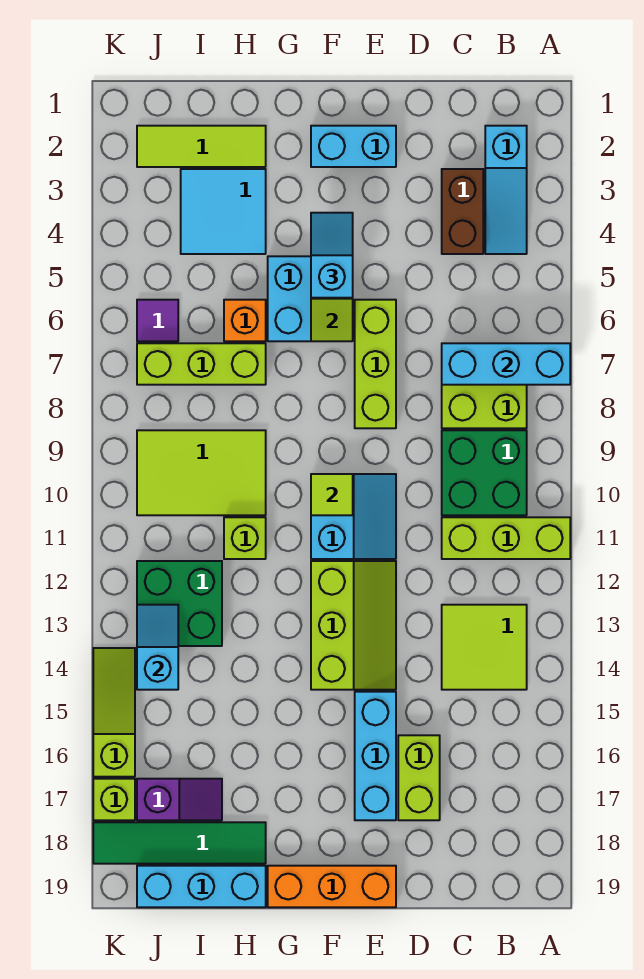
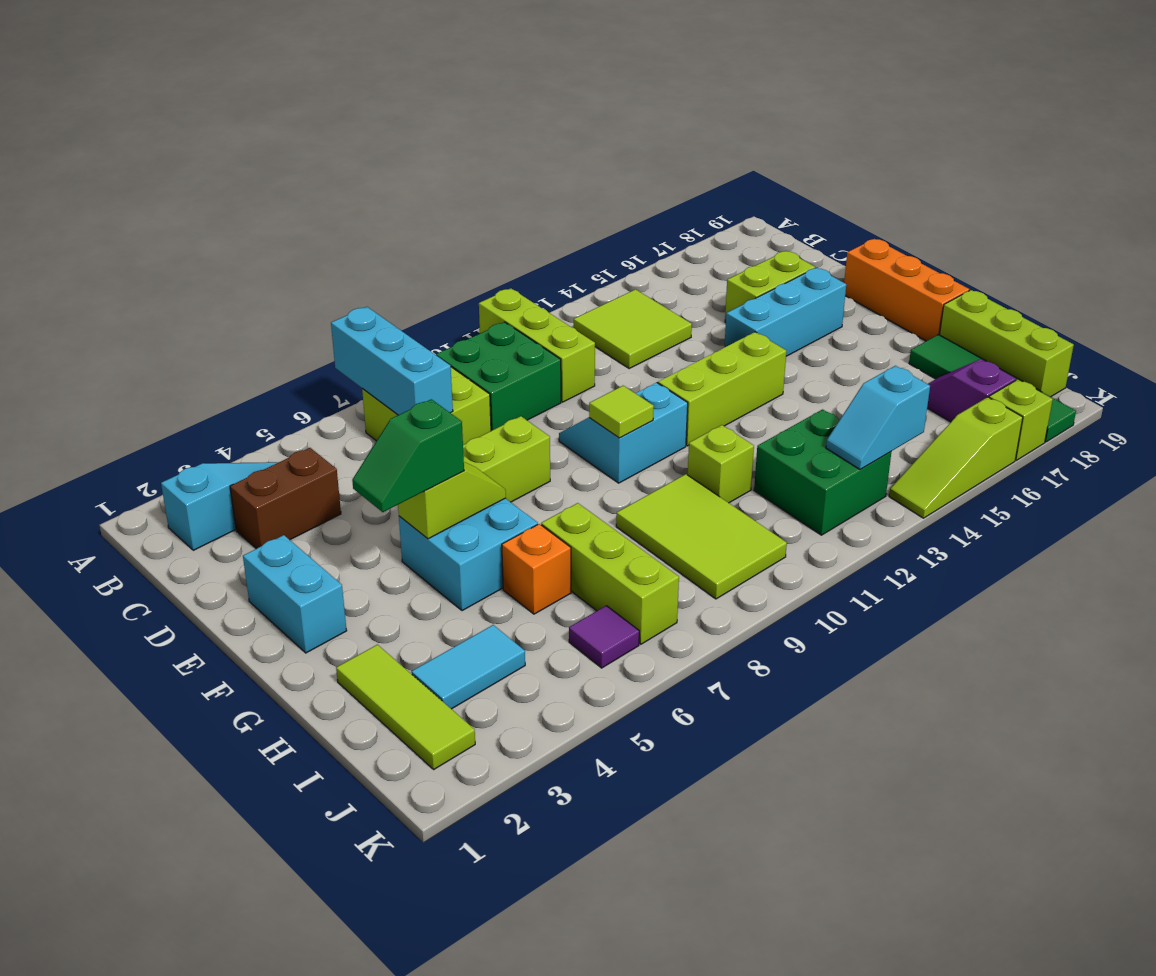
cyan 1x2 slope [311,213,353,298] -> green 1x2 slope [352,399,464,512]
cyan 2x2 tile [181,169,266,254] -> cyan 1x2 tile [411,625,525,709]
cyan 1x3 brick [137,866,266,907] -> lime 1x3 brick [940,290,1074,397]

